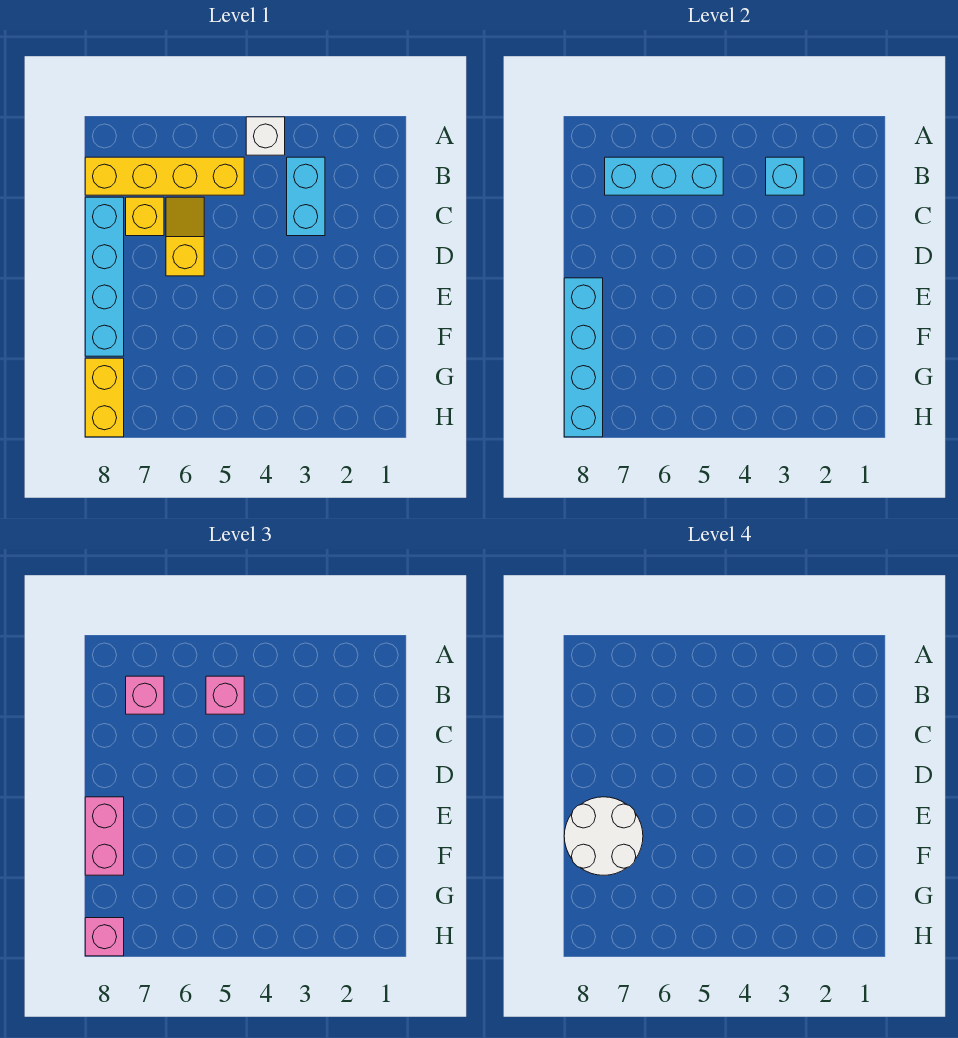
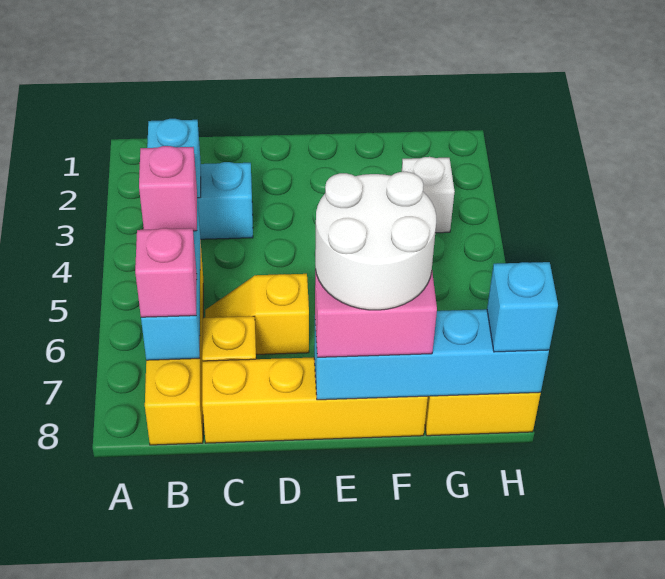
white 1x1 brick [246,117,285,155] -> white 1x1 brick moved to [402,157,455,233]
cyan 1x4 brick [85,197,124,356] -> yellow 1x4 brick [202,357,428,443]
pink 1x1 brick [85,918,124,956] -> cyan 1x1 brick [487,262,558,352]

